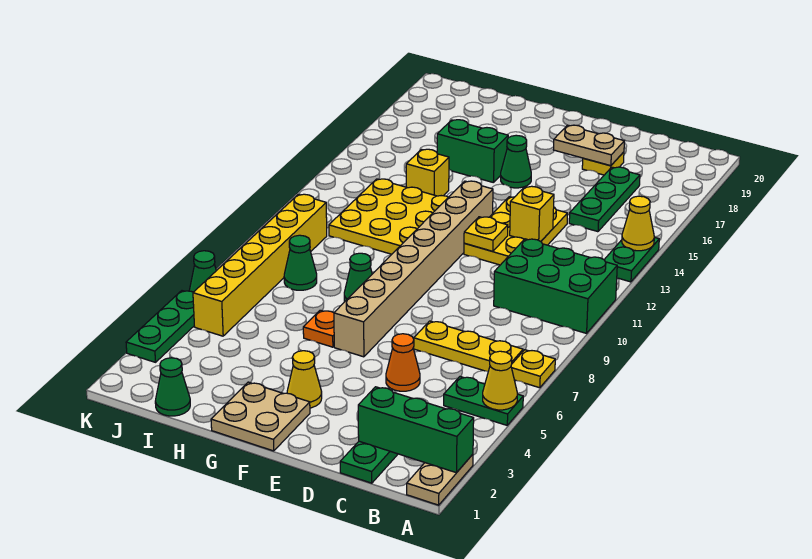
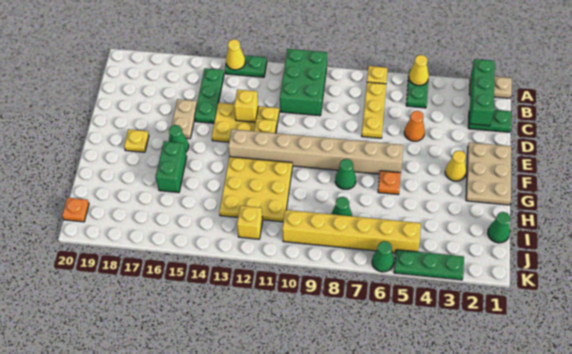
green 1x3 plate [569,167,640,232] -> green 1x3 plate turned to [194,68,224,123]
yellow 1x1 plate [582,152,624,175] -> yellow 1x1 plate moved to [124,129,149,152]
tan 1x2 plate [553,125,624,166] -> tan 1x2 plate moved to [171,99,197,139]
tan 2x2 plate [211,382,310,451] -> tan 2x3 plate [466,143,511,205]
yellow 1x1 brick [406,149,449,196] -> yellow 1x1 brick moved to [237,206,262,239]
none -> orange 1x1 plate [62,198,89,222]

